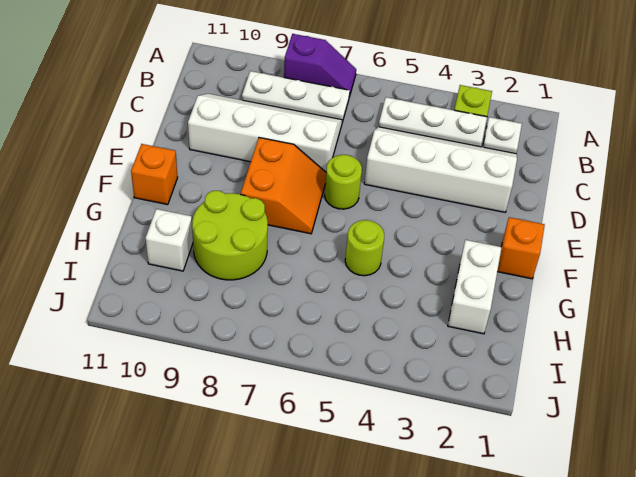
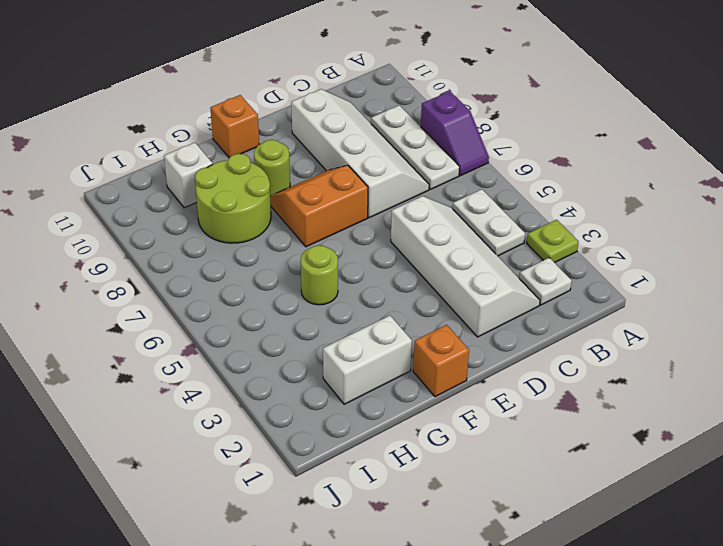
white 1x3 plate [379,97,487,147] -> white 1x2 plate [453,189,525,256]
lime 1x1 round brick [325,155,362,209] -> lime 1x1 round brick moved to [254,140,290,196]
orange 2x2 slope [241,138,326,234] -> orange 2x2 slope turned to [270,166,368,247]

